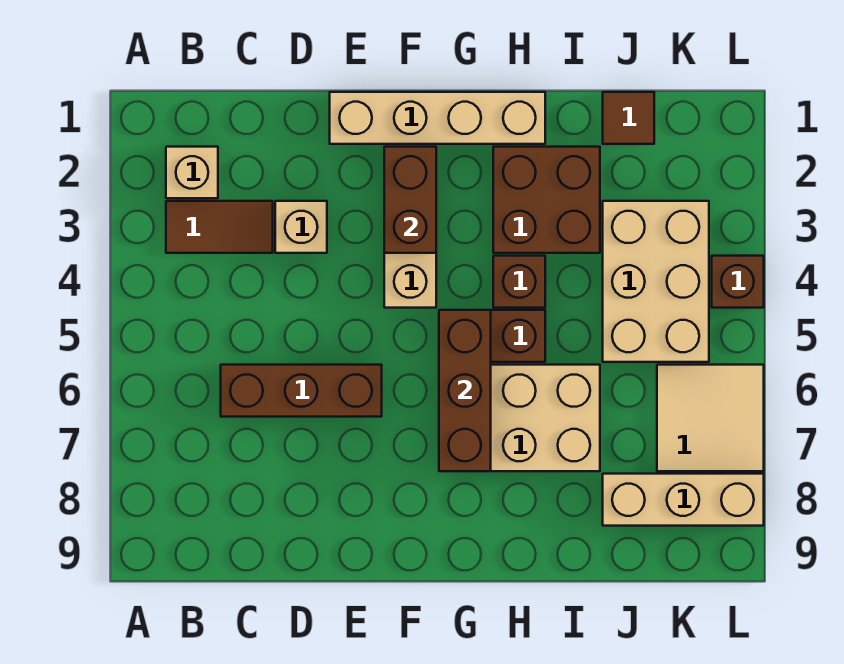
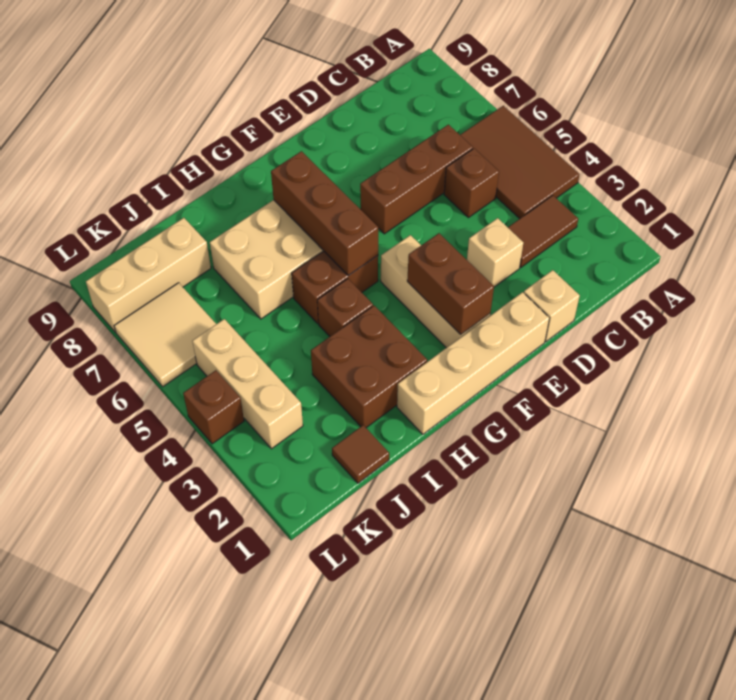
none -> brown 2x3 tile [460,106,580,219]
tan 1x1 brick [166,147,218,198] -> tan 1x1 brick moved to [524,270,580,341]
none -> brown 1x1 brick [444,148,499,218]
tan 2x3 brick [603,201,709,362] -> tan 1x3 brick [192,319,303,449]

